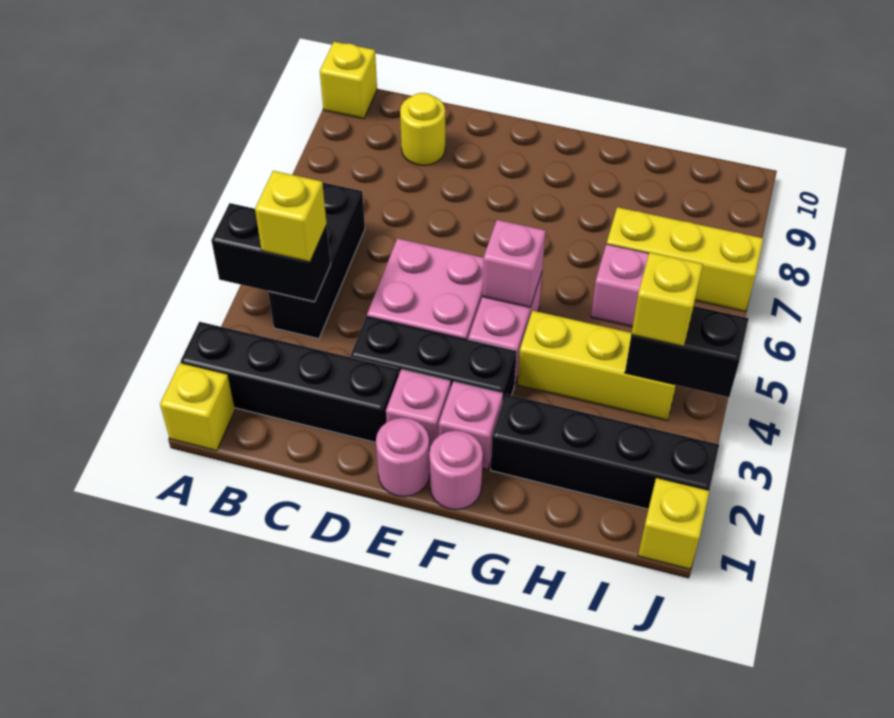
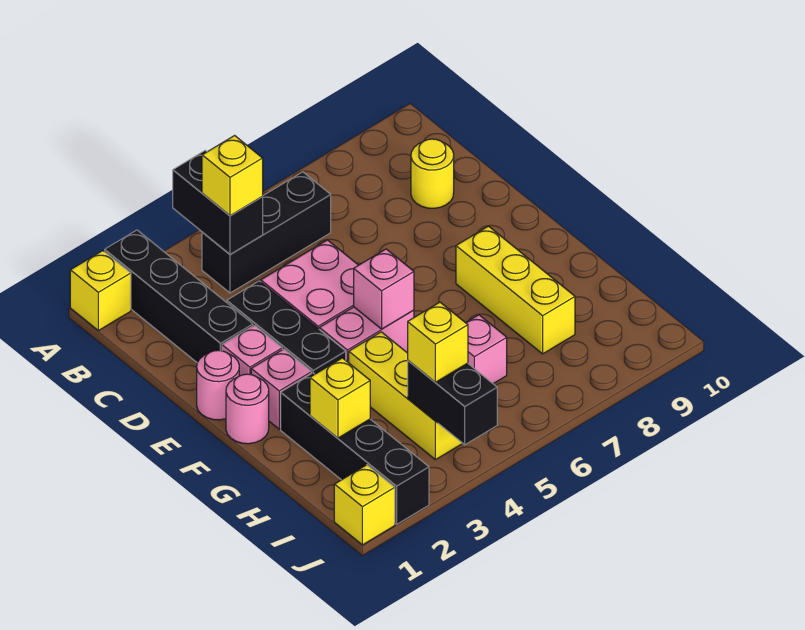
yellow 1x1 brick [320,42,377,119] -> yellow 1x1 brick moved to [310,358,370,438]
yellow 1x3 brick [607,207,763,311] -> yellow 1x3 brick moved to [456,226,575,354]

